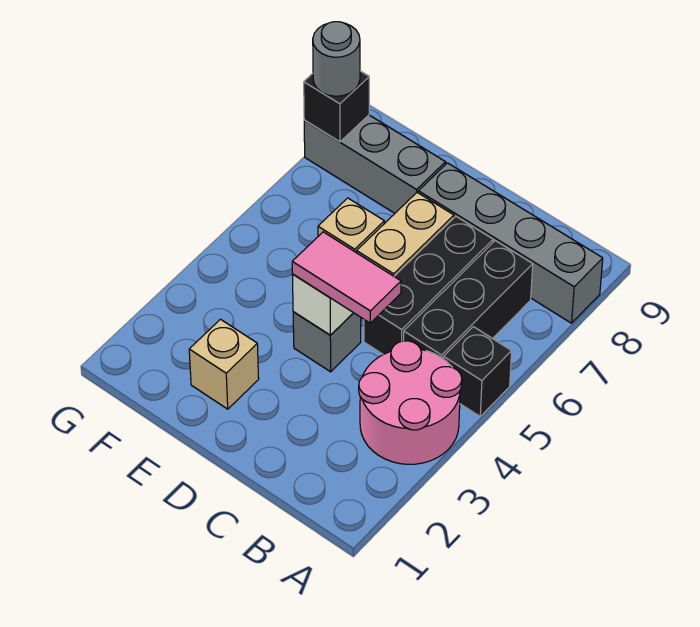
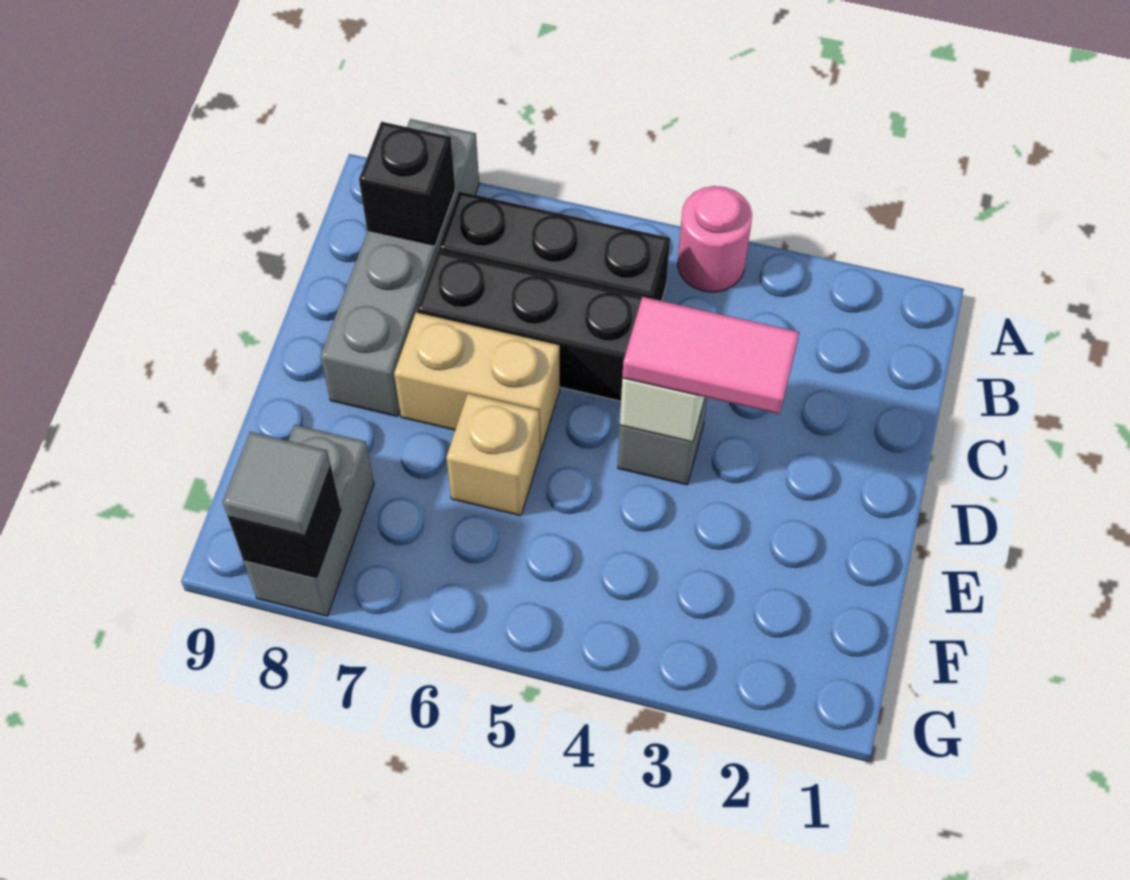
pink 2x2 round brick [359,341,462,464] -> pink 1x1 round brick [677,186,752,292]
black 1x1 brick [444,327,512,416] -> black 1x1 brick moved to [359,122,455,246]
pink 1x2 tile [292,232,401,323] -> pink 1x2 tile turned to [622,297,799,414]
tan 1x1 brick [189,319,259,409] -> none
grey 1x3 brick [304,115,446,213] -> grey 1x2 brick [243,425,374,616]
grey 1x1 round brick [313,22,360,96] -> grey 1x1 tile [223,432,331,536]

